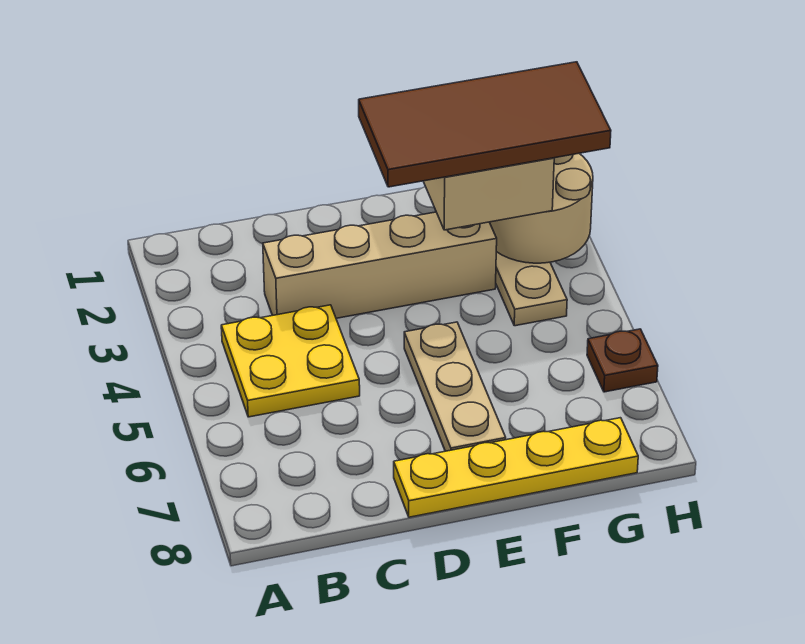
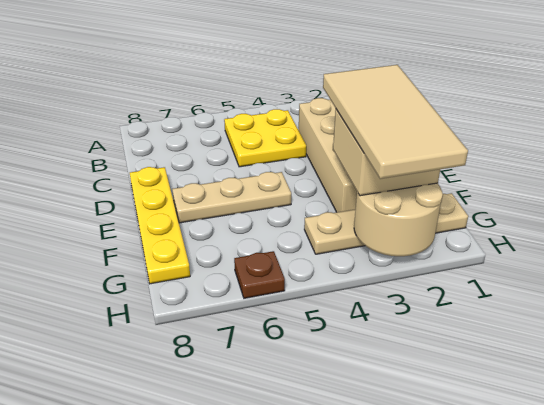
brown 2x4 tile [359,62,611,187] -> tan 2x4 tile [323,65,468,179]

